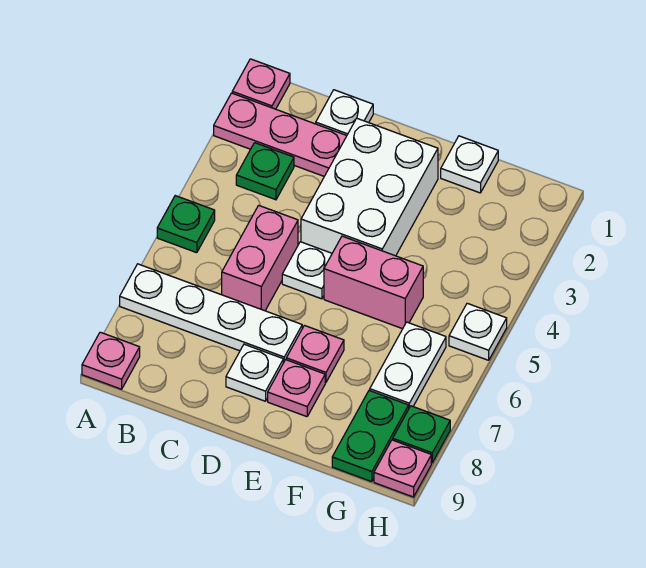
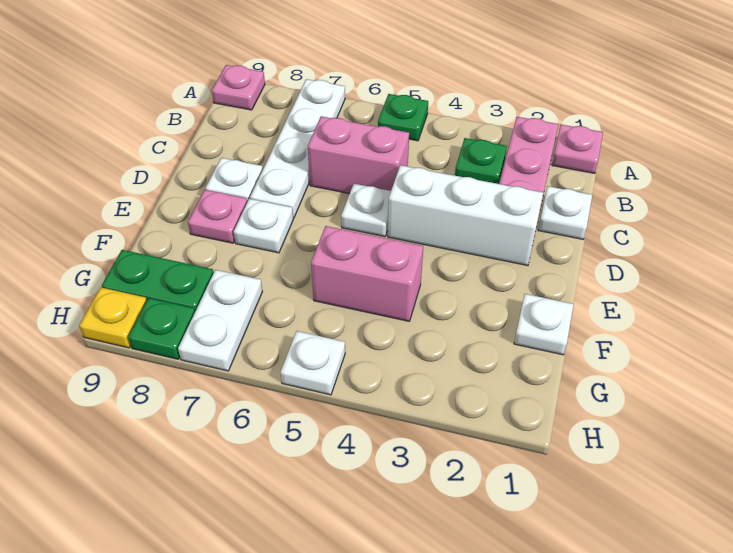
white 2x3 brick [301,118,438,256] -> white 1x3 brick [388,165,543,266]
pink 1x2 brick [324,236,423,329] -> pink 1x2 brick turned to [311,226,423,321]
pink 1x1 plate [286,326,344,382] -> white 1x1 plate [234,199,293,253]
white 1x2 plate [370,322,446,407] -> white 1x2 plate turned to [178,270,262,371]
pink 1x1 plate [374,440,431,497] -> yellow 1x1 plate [79,288,147,348]

